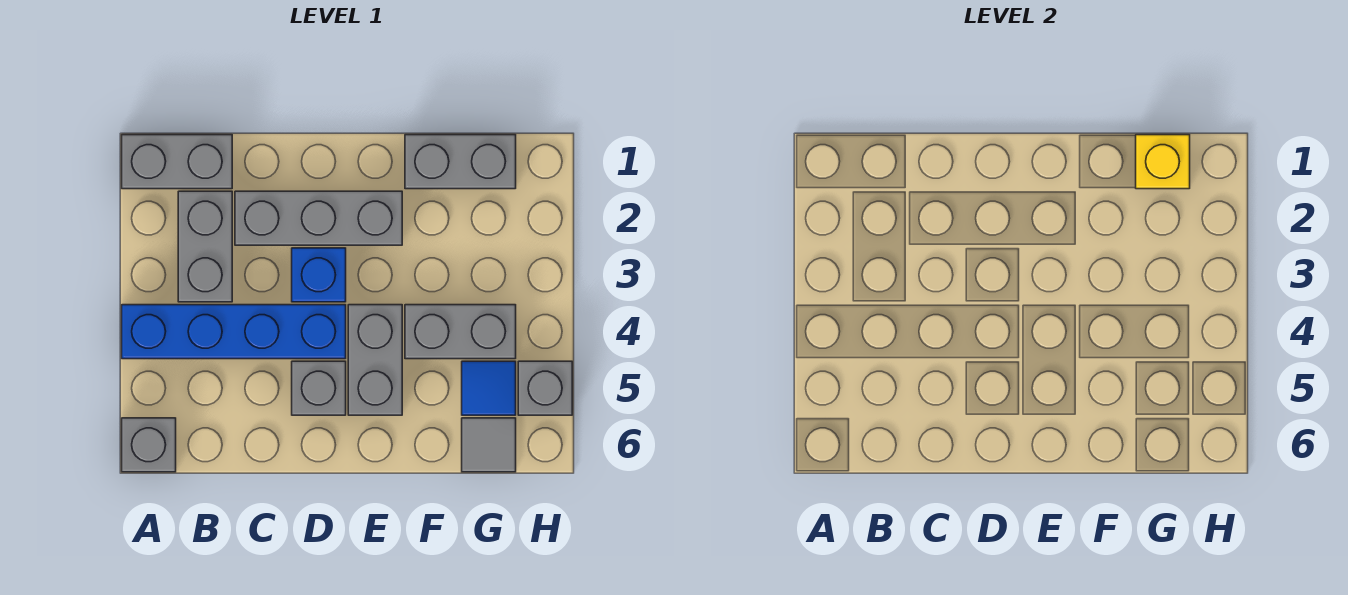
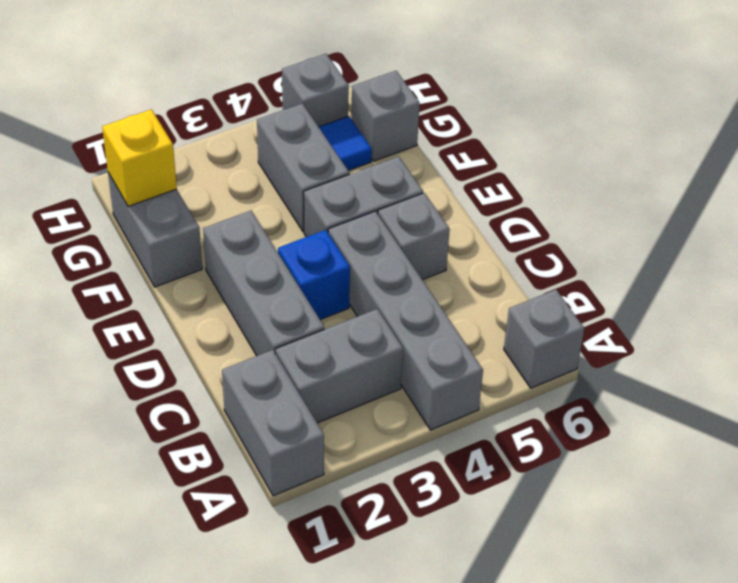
blue 1x4 brick [122,305,346,359] -> grey 1x4 brick [328,211,483,430]
grey 1x1 tile [462,418,516,472] -> grey 1x1 brick [351,71,420,161]

